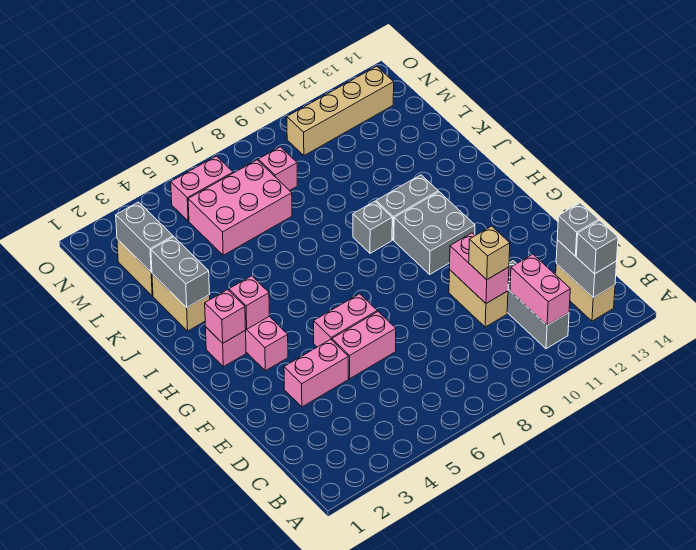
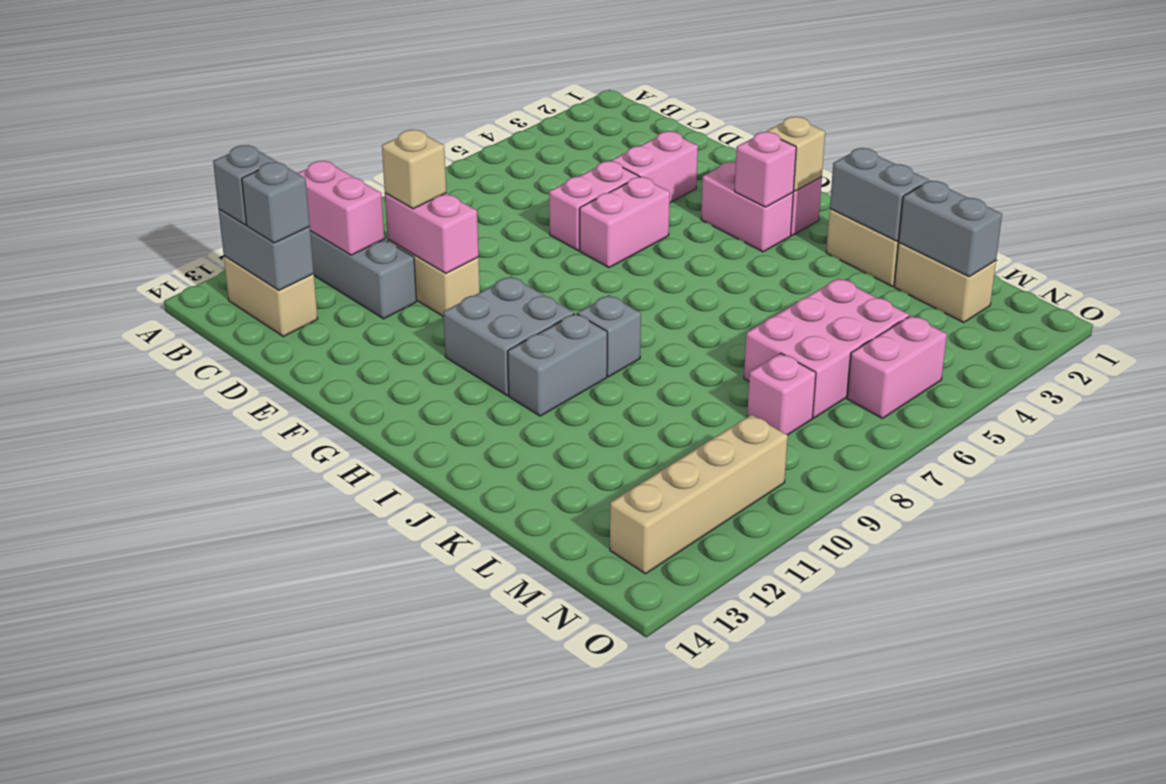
pink 1x1 brick [205,290,246,343] -> tan 1x1 brick [766,117,825,191]

